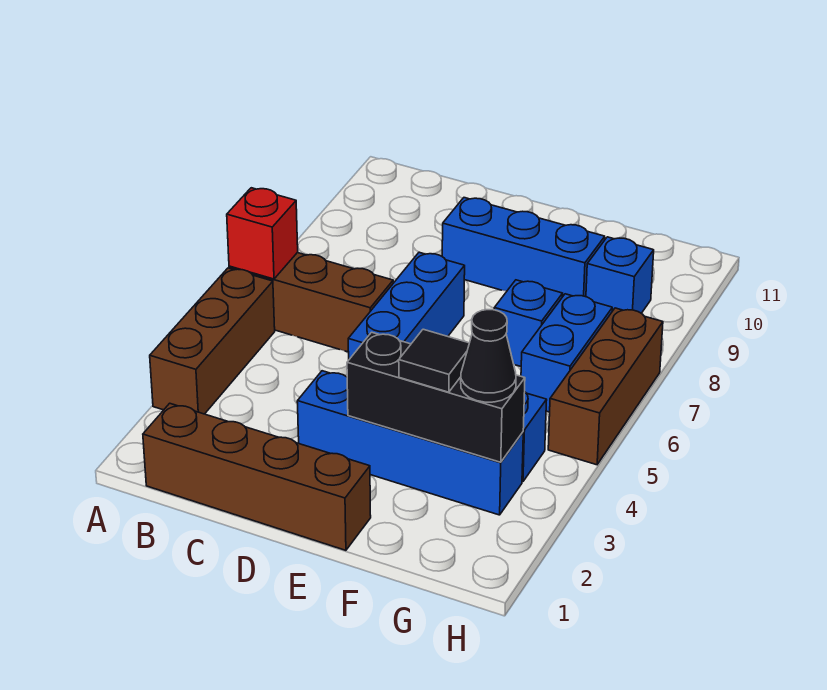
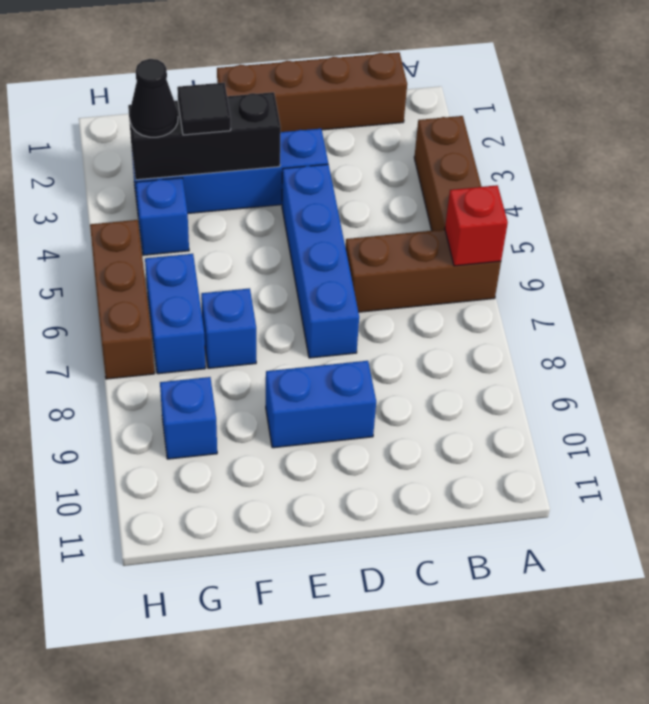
blue 1x3 brick [348,252,465,359] -> blue 1x4 brick [282,164,359,358]
blue 1x3 brick [442,198,605,297] -> blue 1x2 brick [266,361,376,448]

